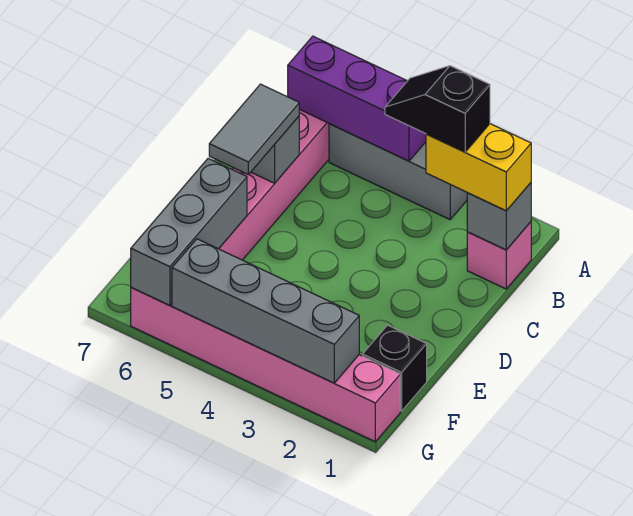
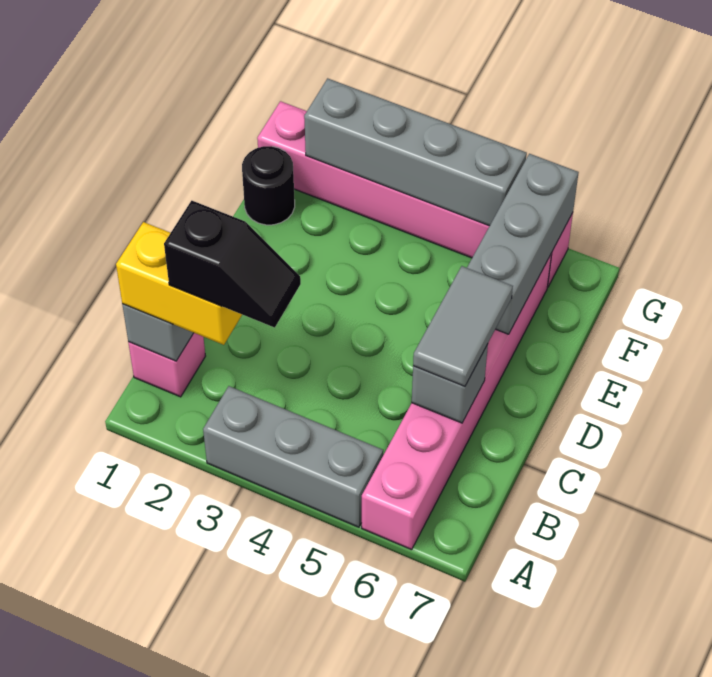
purple 1x3 brick [288,36,426,161] -> none
black 1x1 brick [363,325,427,411] -> black 1x1 round brick [242,146,295,225]

